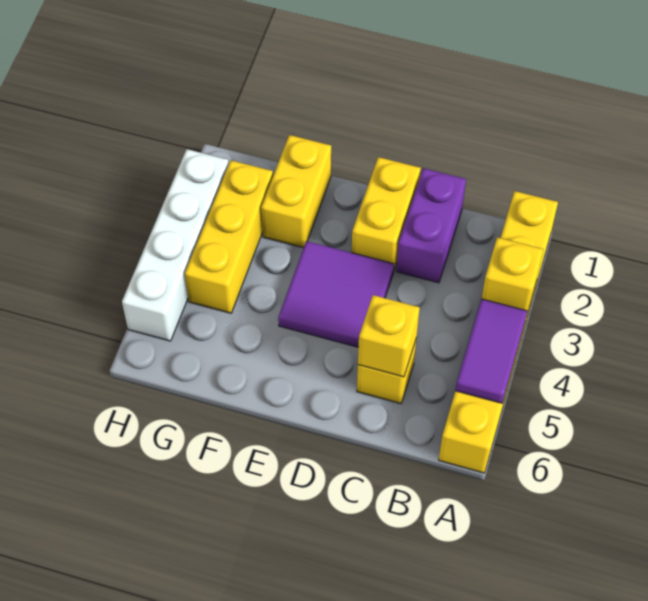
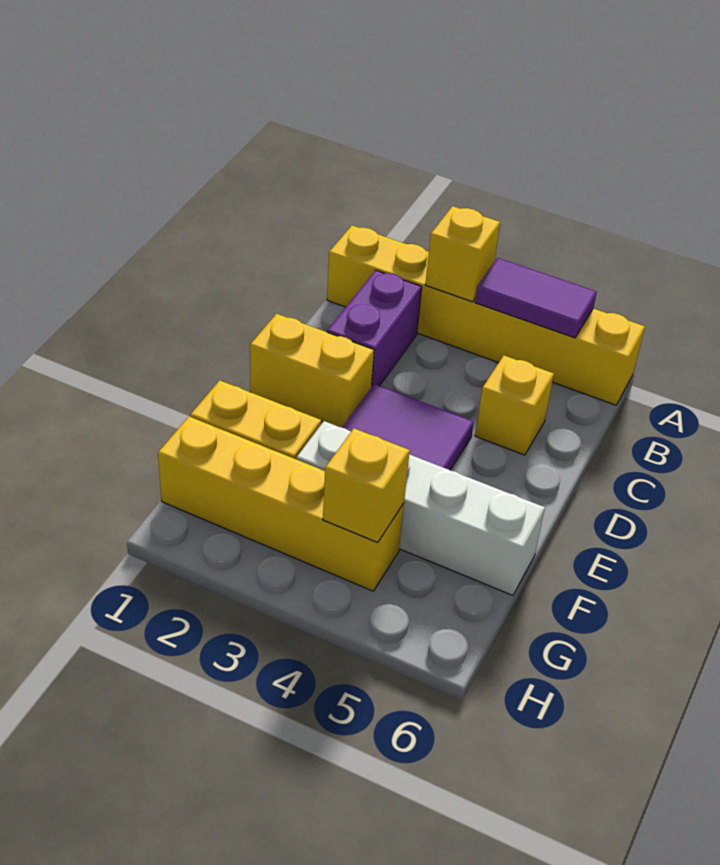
purple 1x2 brick [396,168,466,283] -> purple 1x2 brick turned to [327,270,422,387]
yellow 1x1 brick [358,295,420,377] -> yellow 1x1 brick moved to [323,428,410,542]
yellow 1x3 brick [185,160,273,313] -> yellow 1x4 brick [158,417,404,591]
white 1x4 brick [122,149,229,341] -> white 1x4 brick moved to [297,421,545,595]

